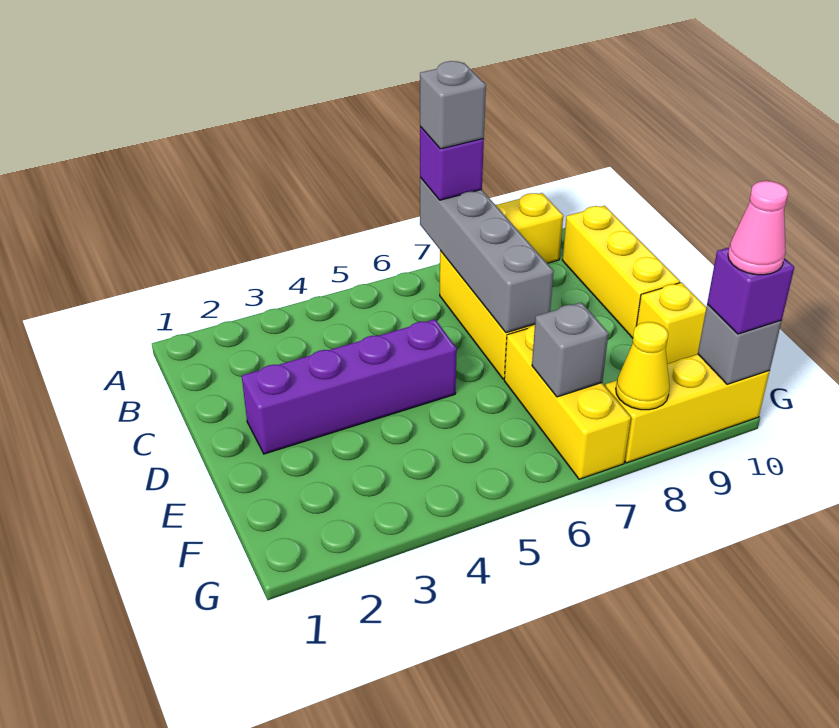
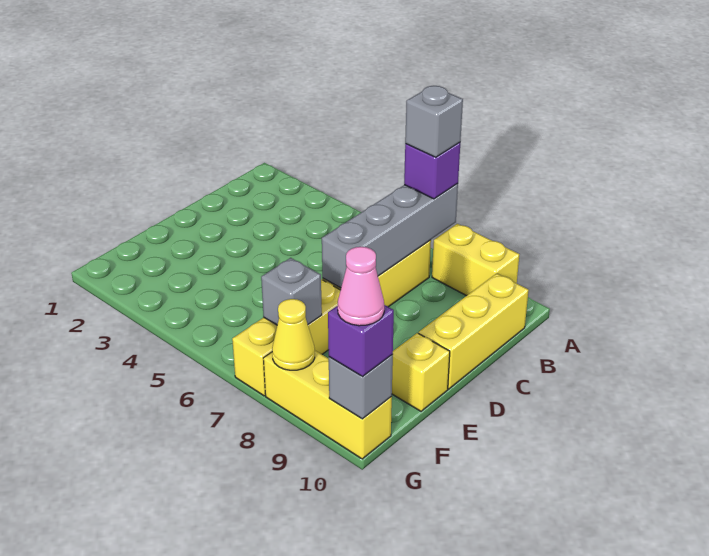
purple 1x4 brick [242,319,457,454] -> none

